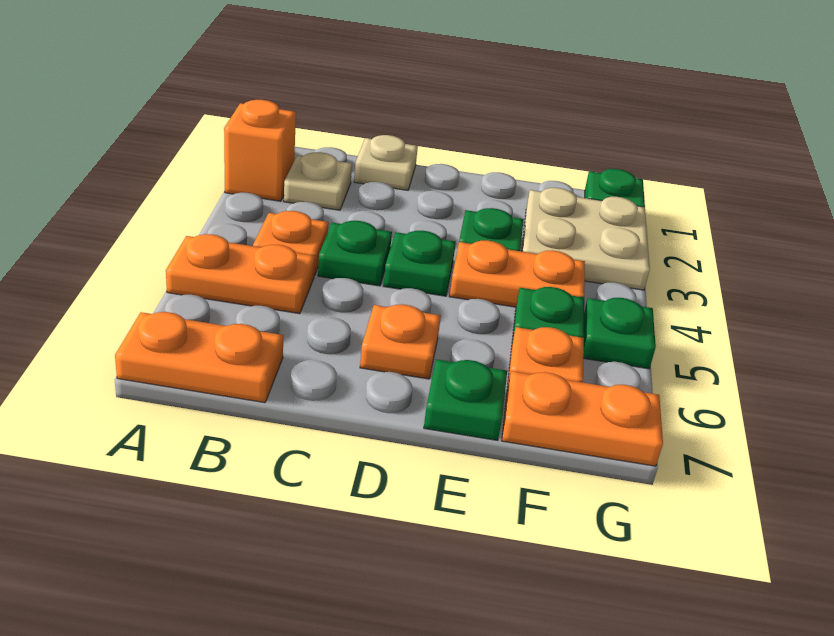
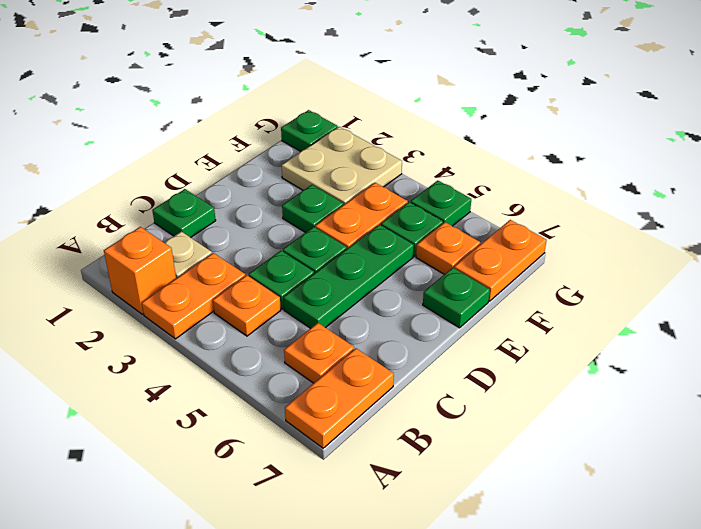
orange 1x2 plate [166,234,315,314] -> orange 1x2 plate moved to [142,253,245,339]
tan 1x1 plate [354,135,418,190] -> green 1x1 plate [152,189,216,237]
none -> green 1x3 plate [283,225,414,328]
orange 1x1 plate [360,304,441,379] -> orange 1x1 plate moved to [284,323,354,383]

